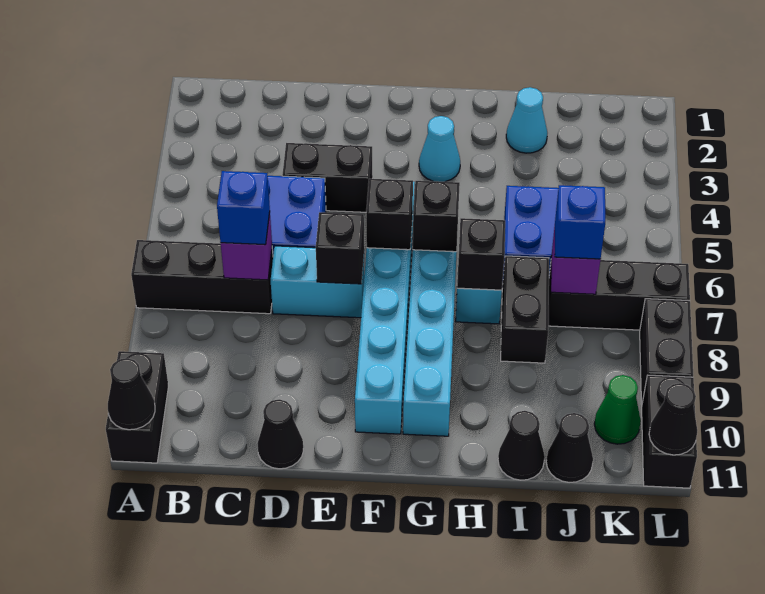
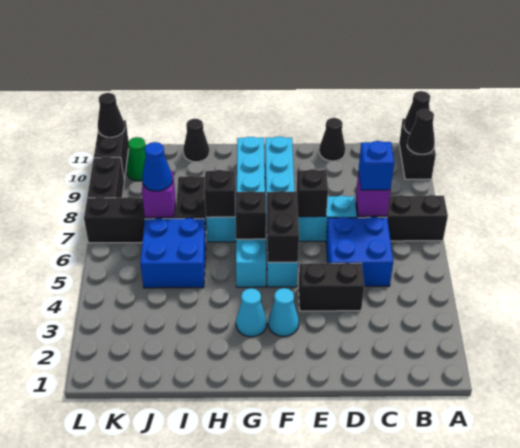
black 1x1 brick [366,178,413,250] -> black 1x2 brick [267,191,299,262]
cyan 1x1 cone [506,87,547,153] -> cyan 1x1 cone moved to [268,288,299,336]
blue 1x1 brick [555,185,605,259] -> blue 1x1 cone [142,142,172,191]
black 1x1 cone [546,413,593,482] -> black 1x1 cone moved to [407,109,435,154]

